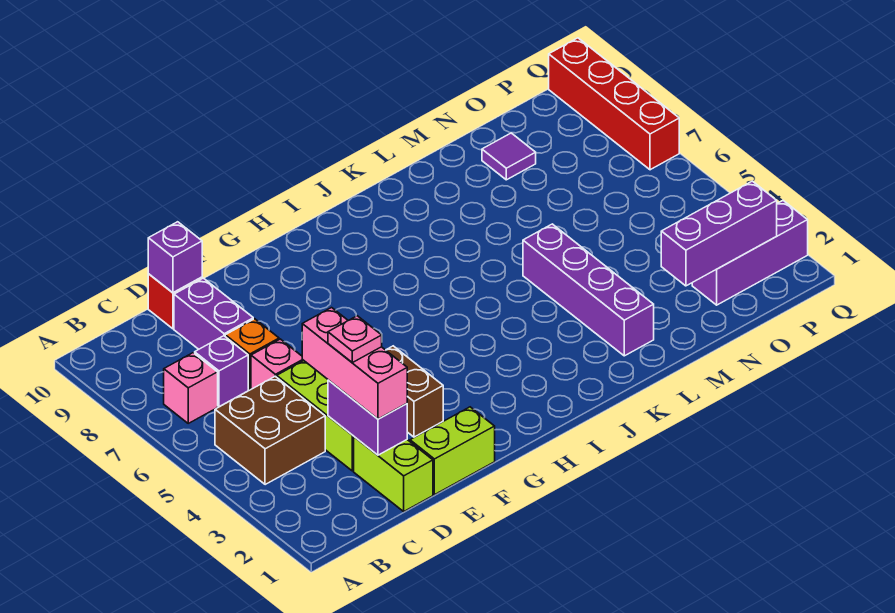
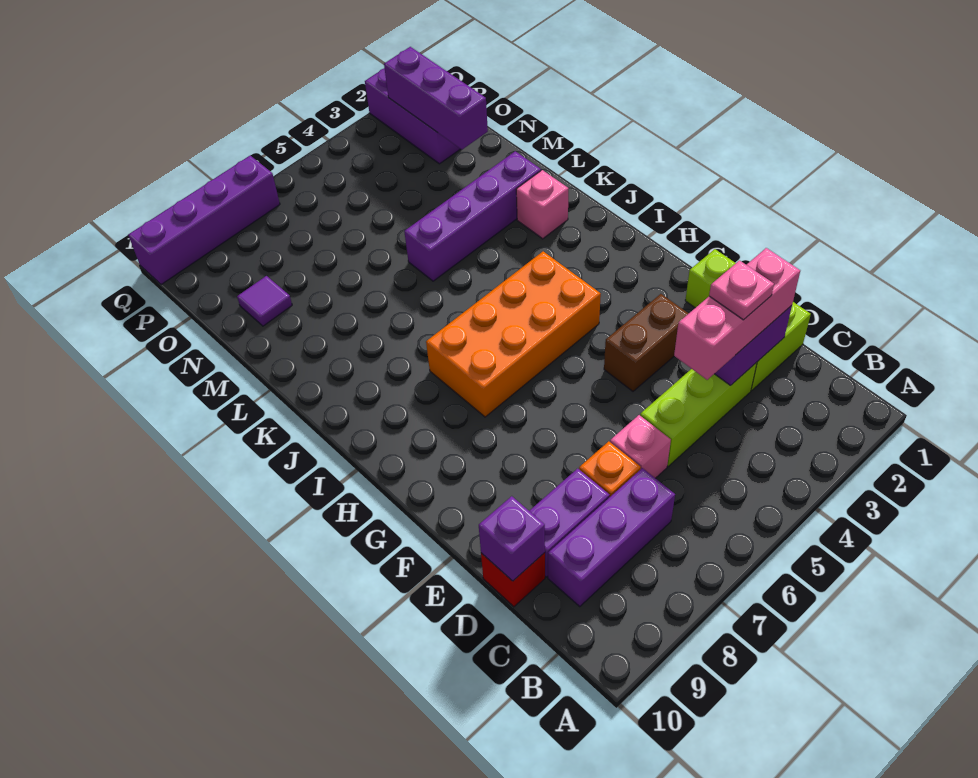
brown 2x2 brick [215,376,325,485] -> none
pink 1x1 brick [164,353,218,423] -> pink 1x1 brick moved to [516,170,569,239]
purple 1x1 brick [195,336,248,407] -> purple 1x3 brick [548,468,675,607]
none -> orange 2x4 brick [426,251,601,417]
red 1x4 brick [549,38,679,170] -> purple 1x4 brick [128,156,280,285]

